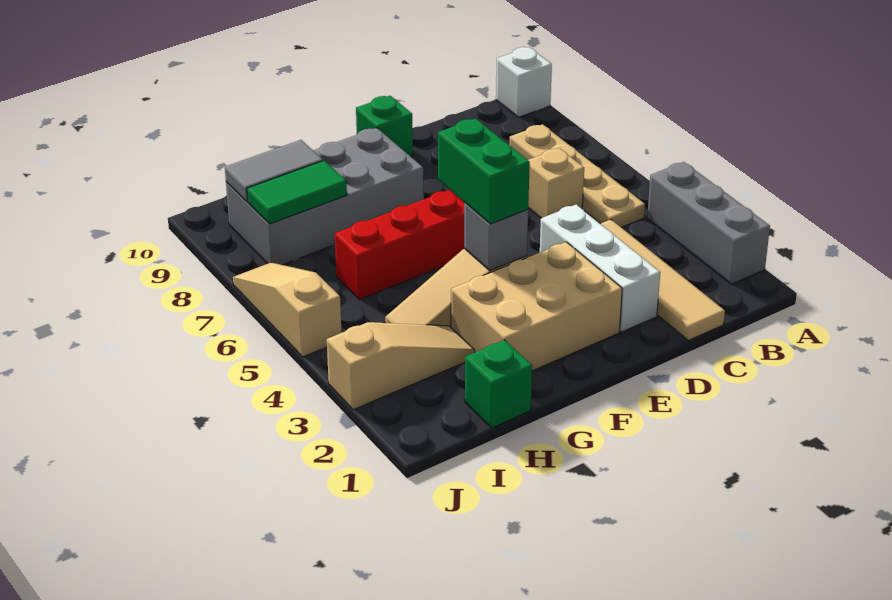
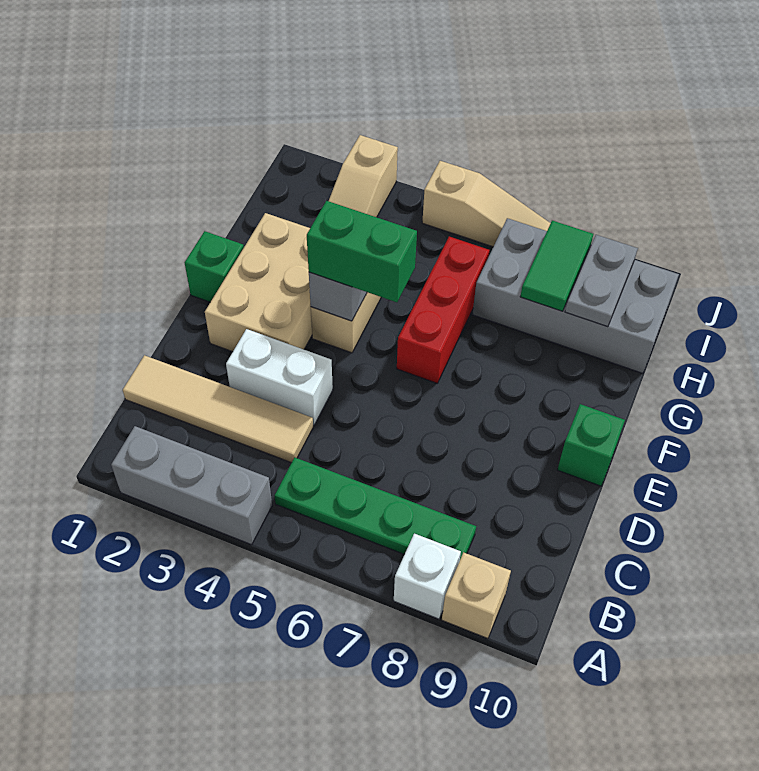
white 1x1 brick [496,47,552,117] -> white 1x1 brick moved to [394,534,461,619]
tan 1x4 plate [510,124,645,227] -> green 1x4 plate [275,458,476,559]
tan 1x1 brick [528,148,584,218] -> tan 1x1 brick moved to [442,552,511,639]
white 1x3 brick [540,204,660,332] -> white 1x2 brick [226,329,333,425]
grey 2x4 brick [226,128,424,265] -> grey 2x4 brick turned to [472,218,679,373]
green 1x1 brick [465,340,532,428] -> green 1x1 brick moved to [185,231,244,302]
grey 1x2 tile [225,140,323,202] -> grey 1x2 plate [565,235,638,327]

